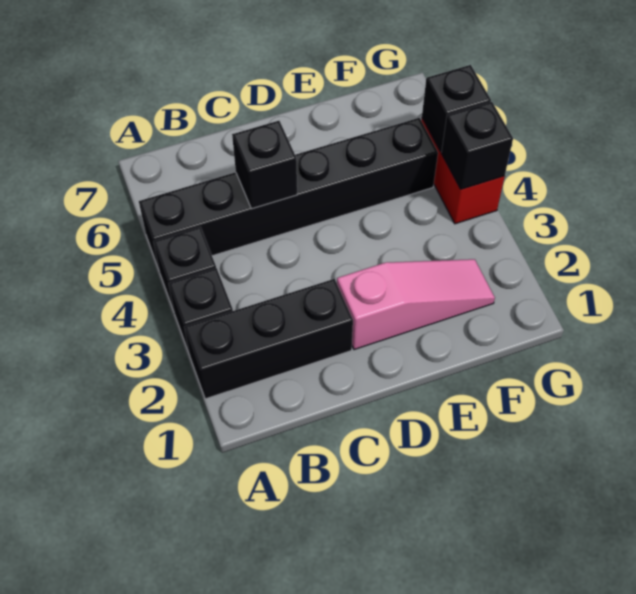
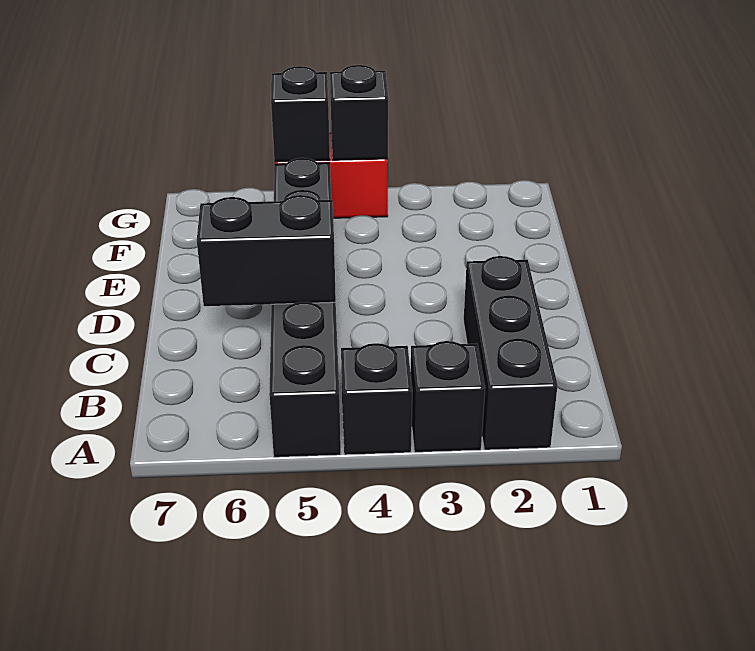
black 1x1 brick [232,121,297,209] -> black 1x2 brick [197,195,336,306]
pink 1x3 slope [337,259,495,350] -> none

